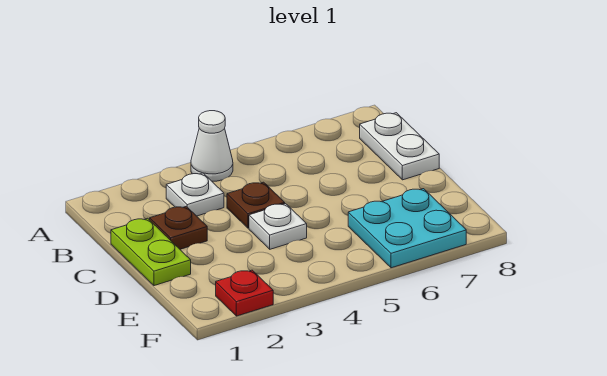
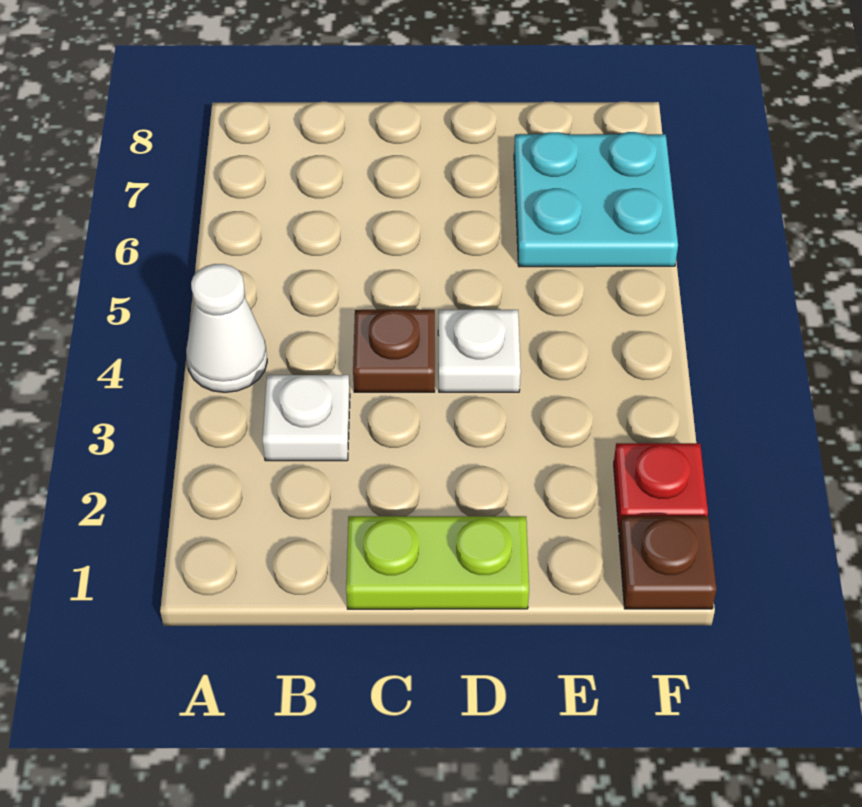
white 1x2 plate [360,113,439,180] -> none
brown 1x1 plate [150,206,207,249] -> brown 1x1 plate moved to [619,516,717,609]

